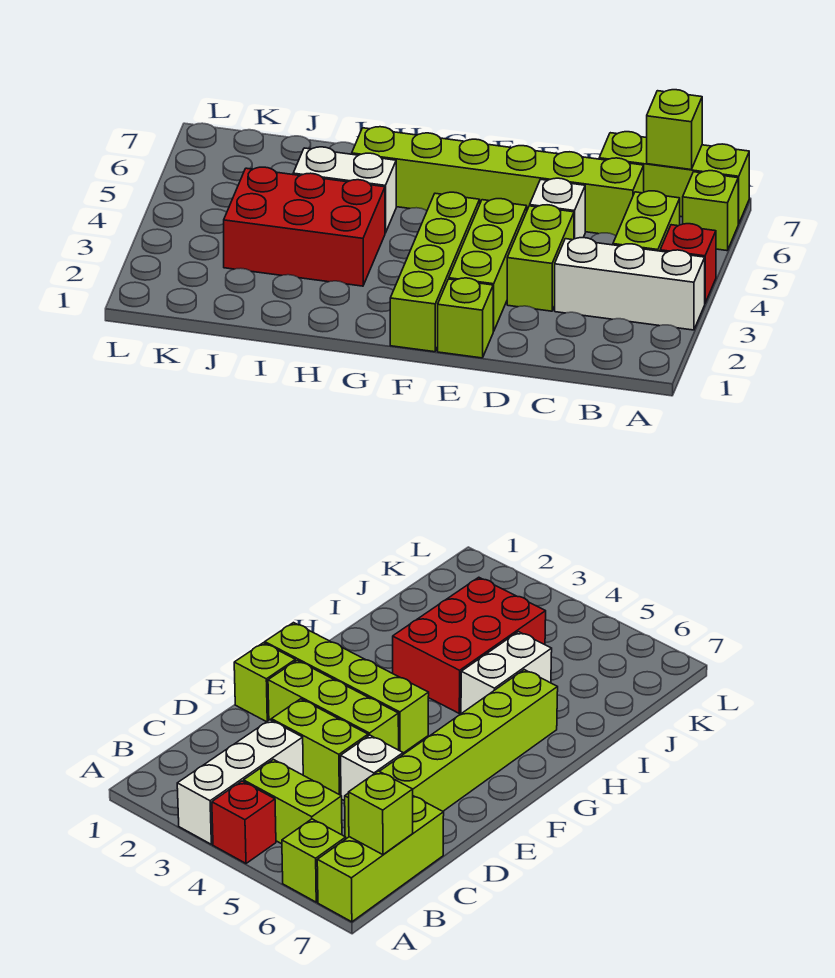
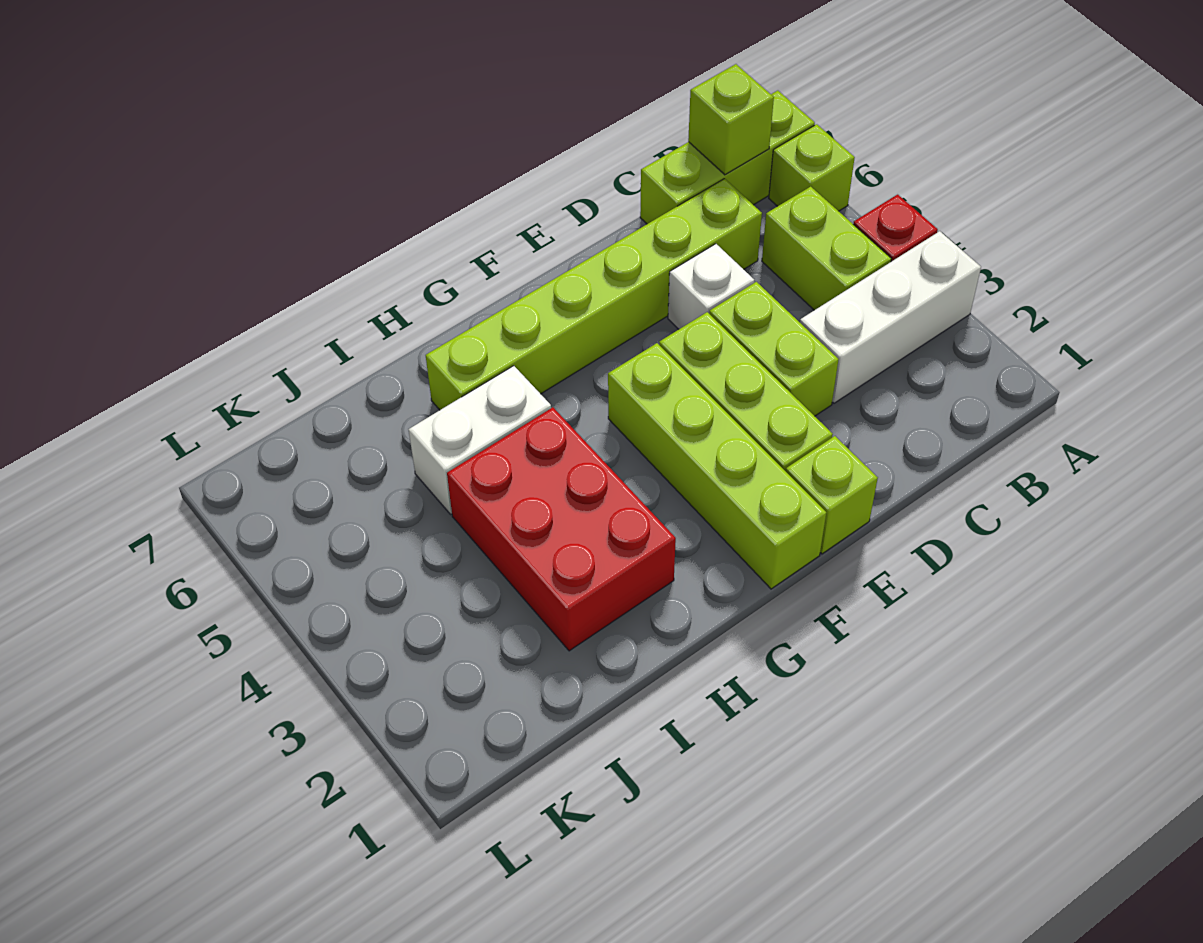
red 2x3 brick [224,167,385,286] -> red 2x3 brick turned to [447,407,676,651]

